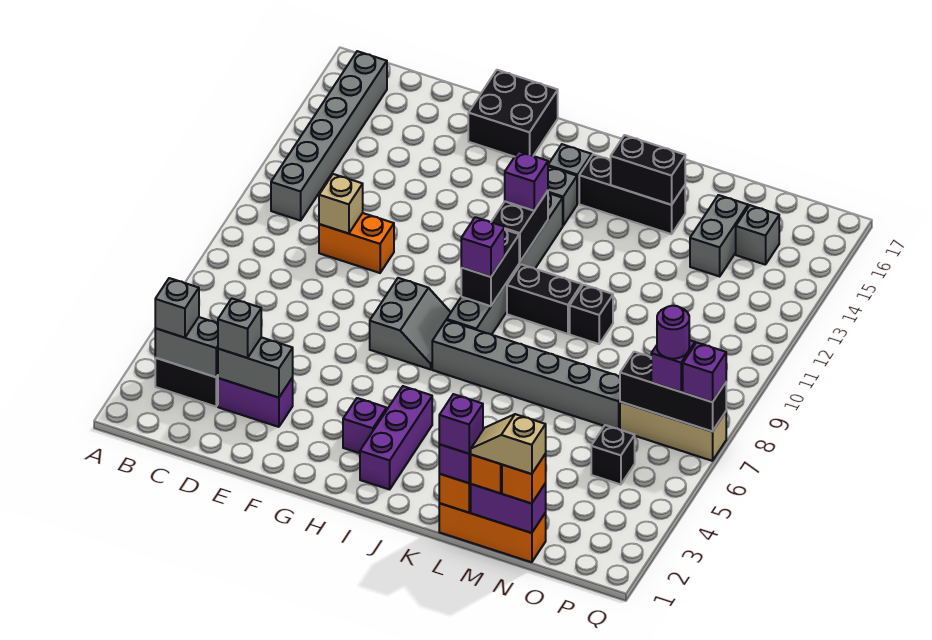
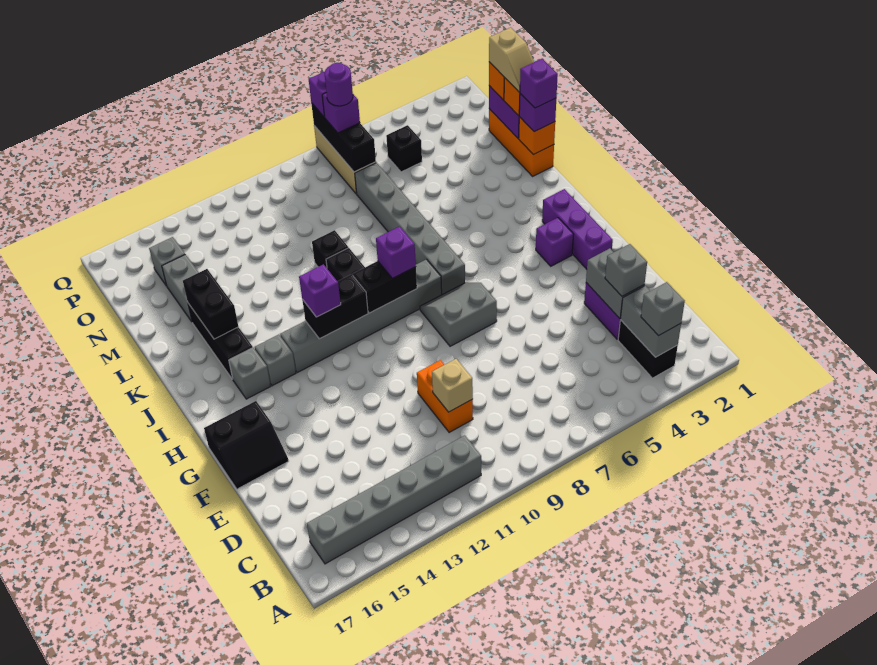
black 2x2 brick [468,70,558,157] -> black 2x2 slope [204,401,288,489]
purple 1x3 brick [360,386,432,489] -> purple 1x3 brick turned to [542,189,613,269]
grey 1x2 brick [690,195,748,276] -> grey 1x2 brick turned to [162,254,199,322]

